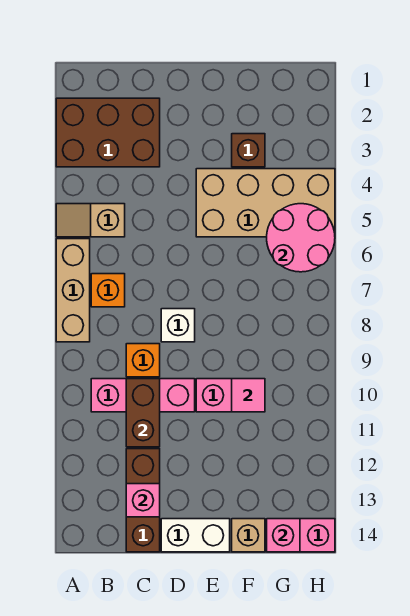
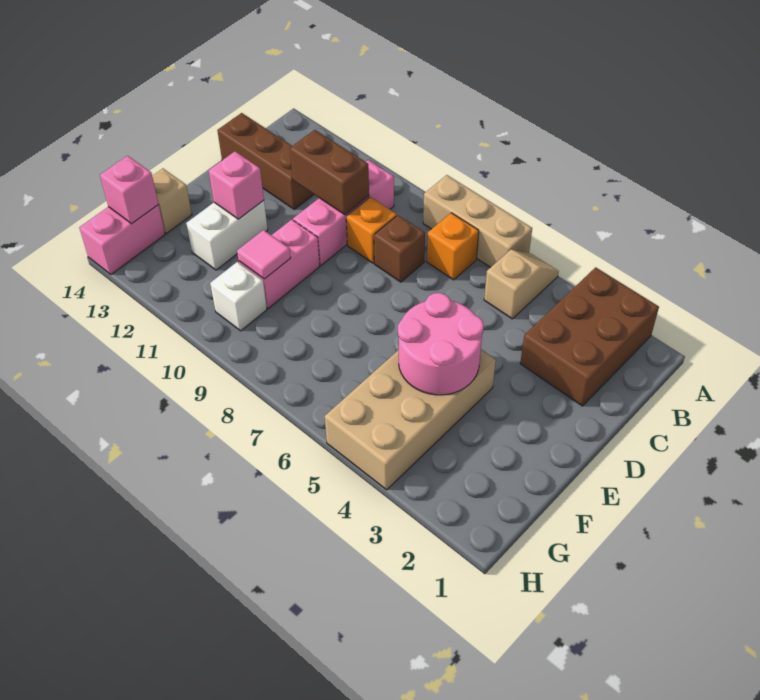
pink 1x1 brick [126,484,160,517] -> pink 1x1 brick moved to [209,151,264,219]
white 1x1 brick [161,309,195,342] -> white 1x1 brick moved to [210,262,267,331]
white 1x2 brick [161,519,230,552] -> white 1x2 brick moved to [186,200,268,270]
brown 1x1 brick [232,134,265,167] -> brown 1x1 brick moved to [374,215,425,282]
pink 2x2 round brick [267,204,335,272] -> pink 2x2 round brick moved to [398,293,484,395]

